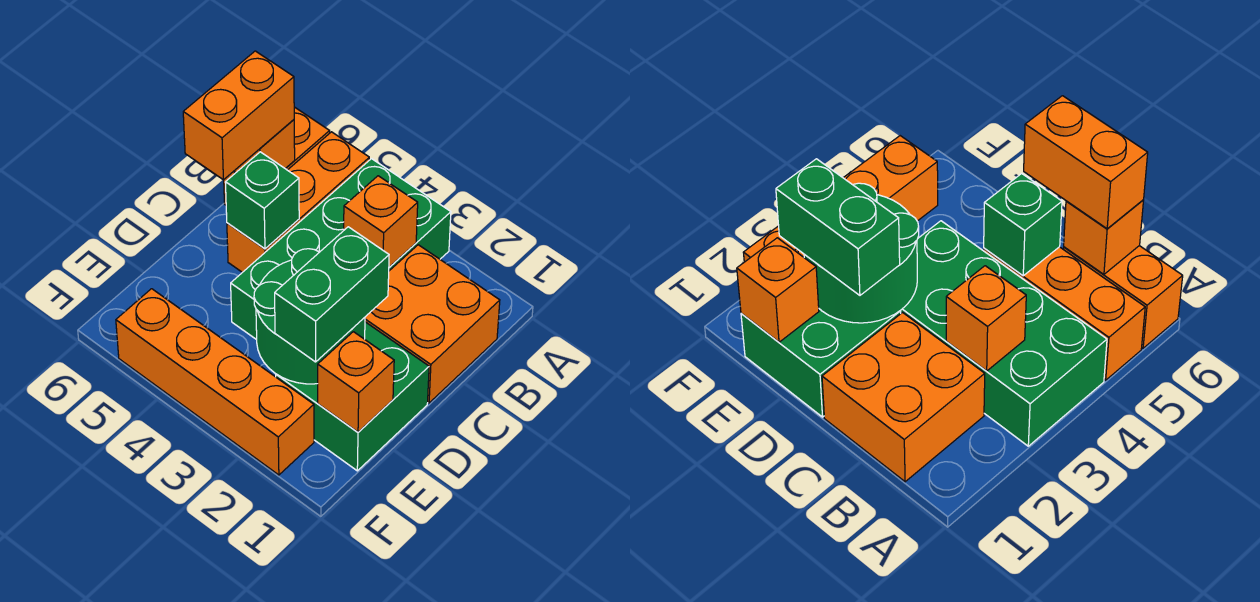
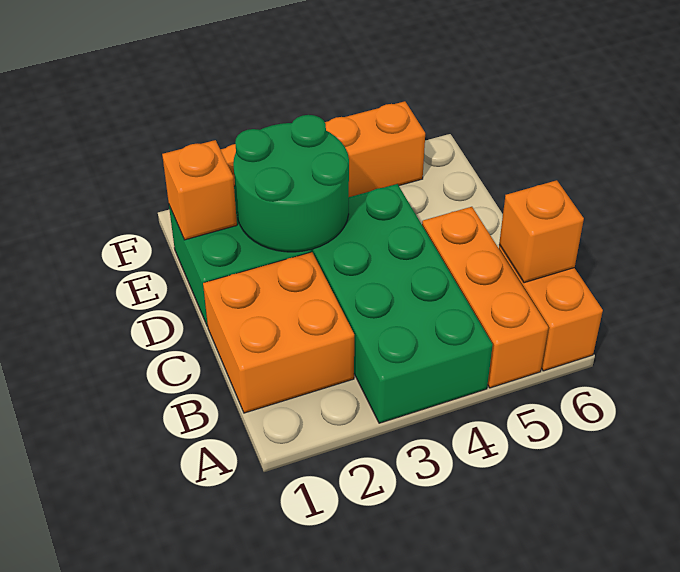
orange 1x1 brick [344,176,418,267] -> none
orange 1x2 brick [183,51,294,180] -> none
green 1x1 brick [225,152,299,249] -> none
green 1x2 brick [275,227,389,362] -> none

